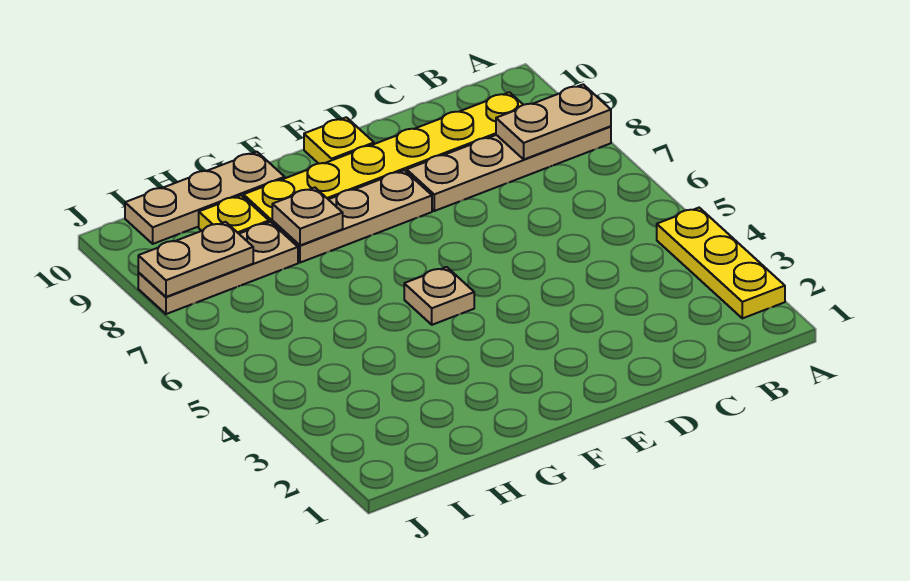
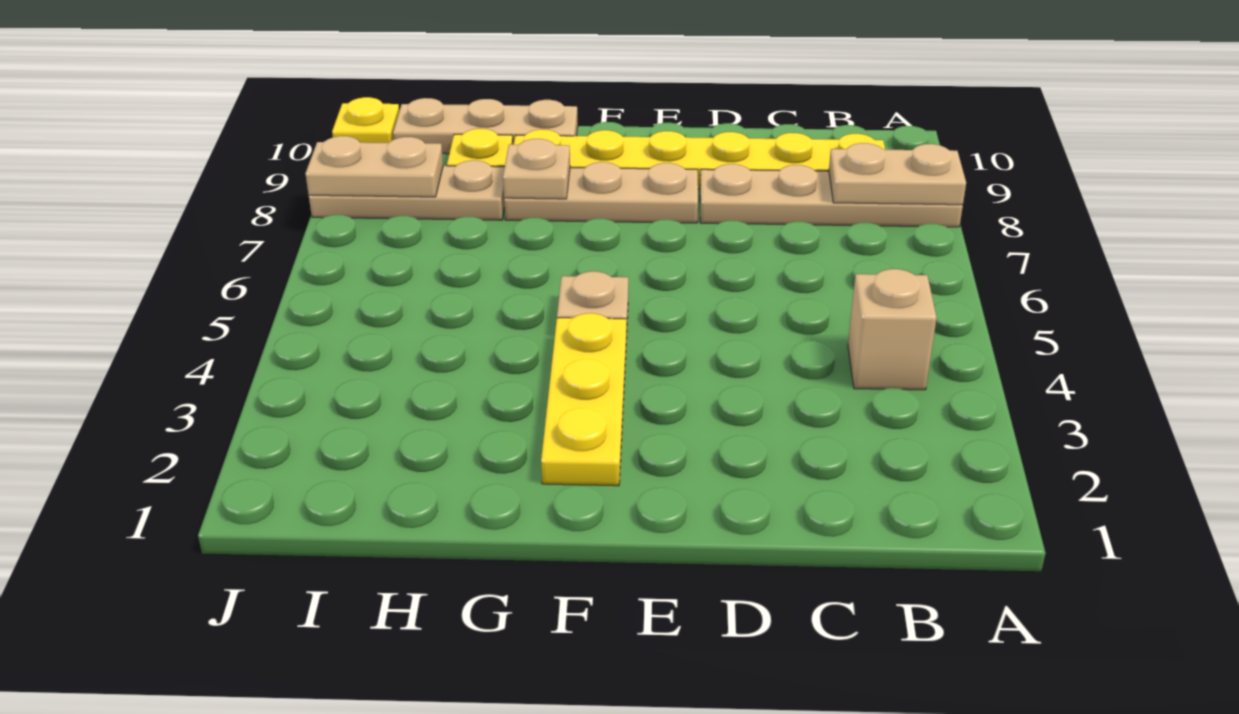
yellow 1x3 plate [657,208,785,318] -> yellow 1x3 plate moved to [541,313,626,486]
none -> tan 1x1 brick [848,269,937,390]
yellow 1x1 plate [304,117,374,164] -> yellow 1x1 plate moved to [332,97,399,143]

